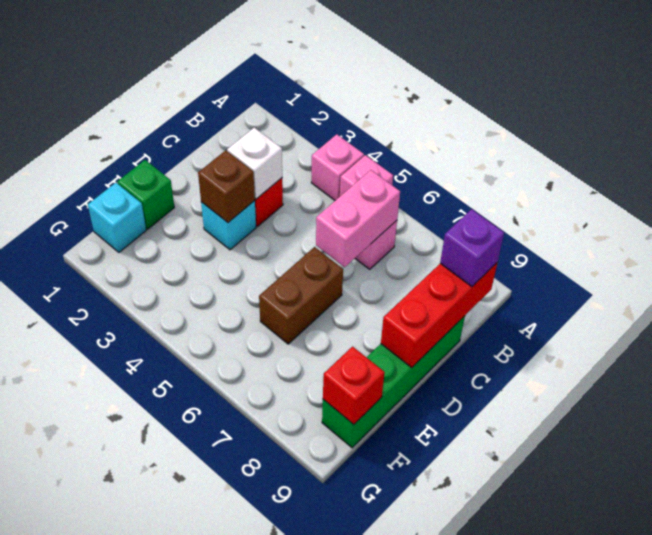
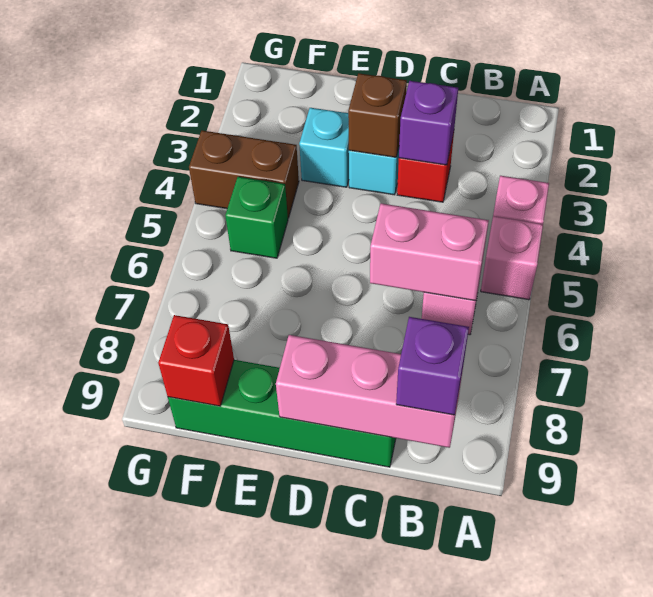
red 1x3 brick [381,263,497,367] -> pink 1x3 brick [276,335,462,448]
white 1x1 brick [227,128,282,199] -> purple 1x1 brick [399,81,458,165]
brown 1x2 brick [259,247,343,344] -> brown 1x2 brick moved to [189,131,299,218]
green 1x1 brick [118,160,174,229] -> green 1x1 brick moved to [225,177,288,258]
cyan 1x1 brick [88,183,146,252] -> cyan 1x1 brick moved to [299,108,349,187]

